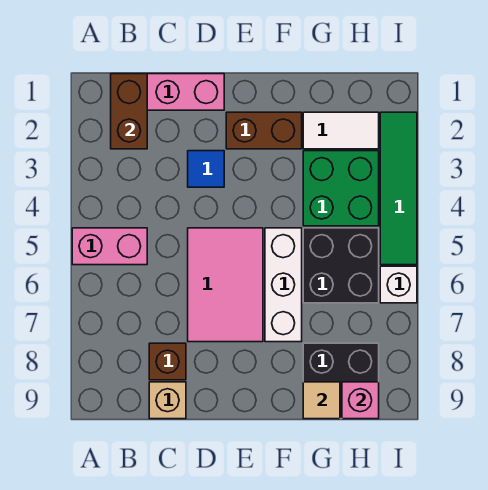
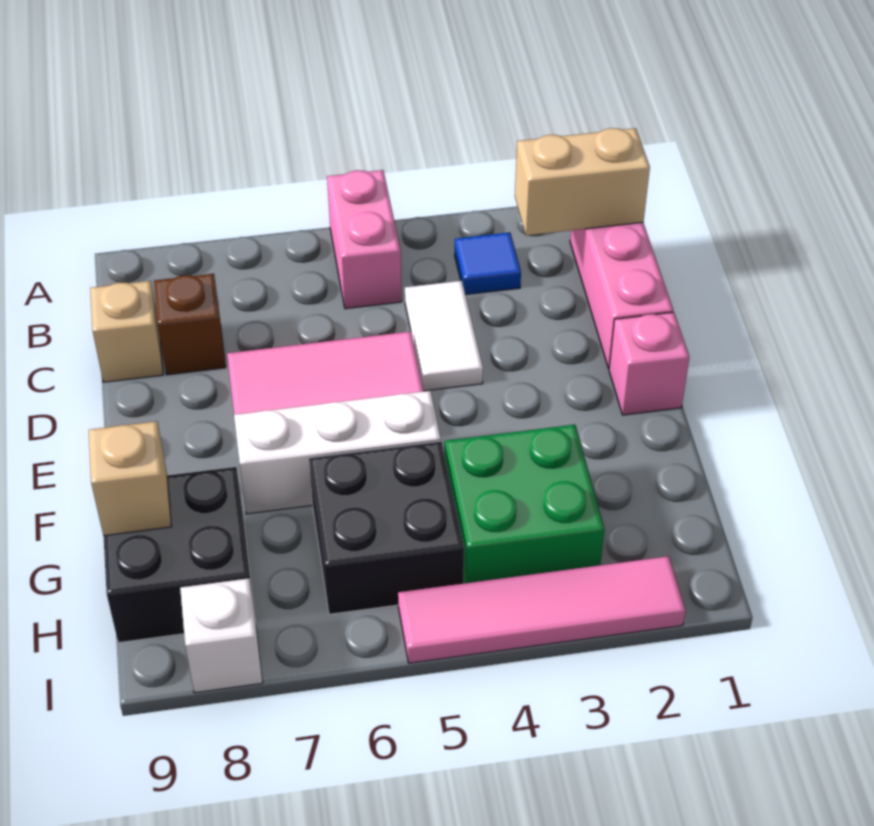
brown 1x2 brick [111,74,147,149] -> tan 1x2 brick [515,128,650,236]
blue 1x1 tile [188,151,224,187] -> blue 1x1 tile moved to [455,232,521,295]
brown 1x2 brick [226,112,302,149] -> none
white 1x2 tile [303,112,379,149] -> white 1x2 tile moved to [405,281,483,391]
tan 1x1 tile [303,382,340,419] -> tan 1x1 brick [89,421,171,536]
pink 1x1 brick [342,382,379,419] -> pink 1x1 brick moved to [609,312,689,415]
green 1x4 tile [380,112,417,265] -> pink 1x4 tile [398,556,686,663]
white 1x1 brick [380,266,417,303] -> white 1x1 brick moved to [180,578,263,693]

